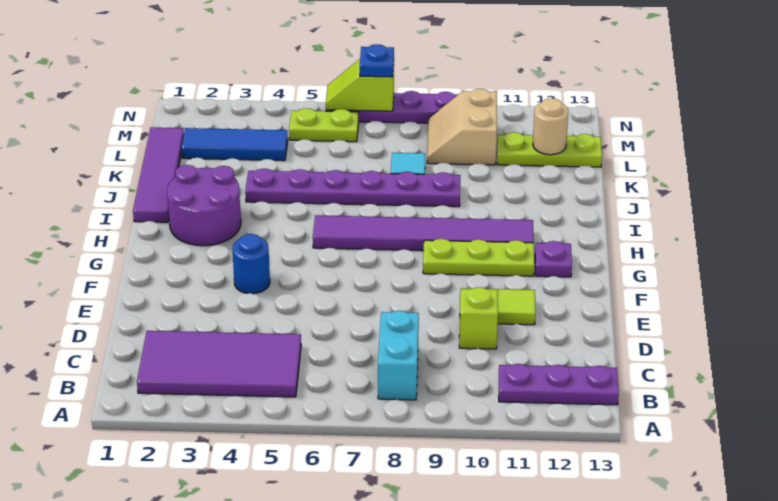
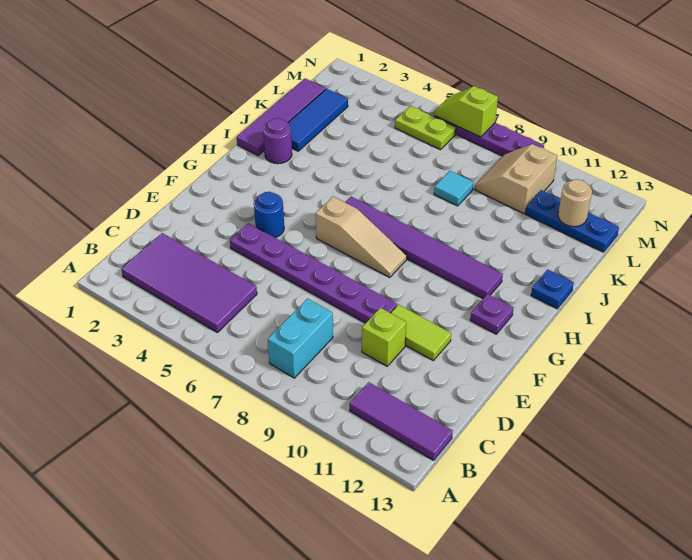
purple 1x3 plate [499,364,619,405] -> purple 1x3 tile [350,382,453,460]
none -> tan 1x3 slope [315,196,407,277]
lime 1x3 plate [423,239,534,276] -> none
purple 2x2 round brick [167,165,241,246] -> purple 1x1 round brick [263,118,292,164]
purple 1x6 plate [245,169,460,207] -> purple 1x6 plate moved to [230,223,397,323]
blue 1x3 tile [181,128,288,161] -> blue 1x3 tile turned to [288,89,348,151]
lime 1x3 plate [497,132,602,167] -> blue 1x3 plate [525,190,619,252]
blue 1x1 plate [360,44,394,77] -> blue 1x1 plate moved to [531,269,574,309]

